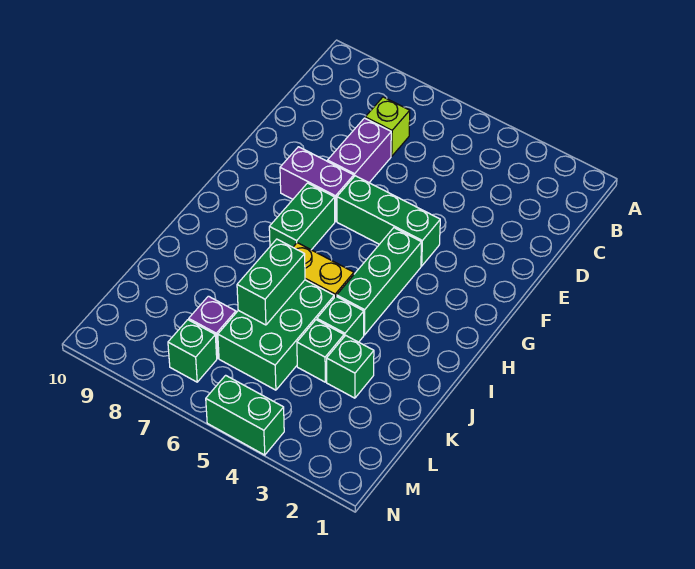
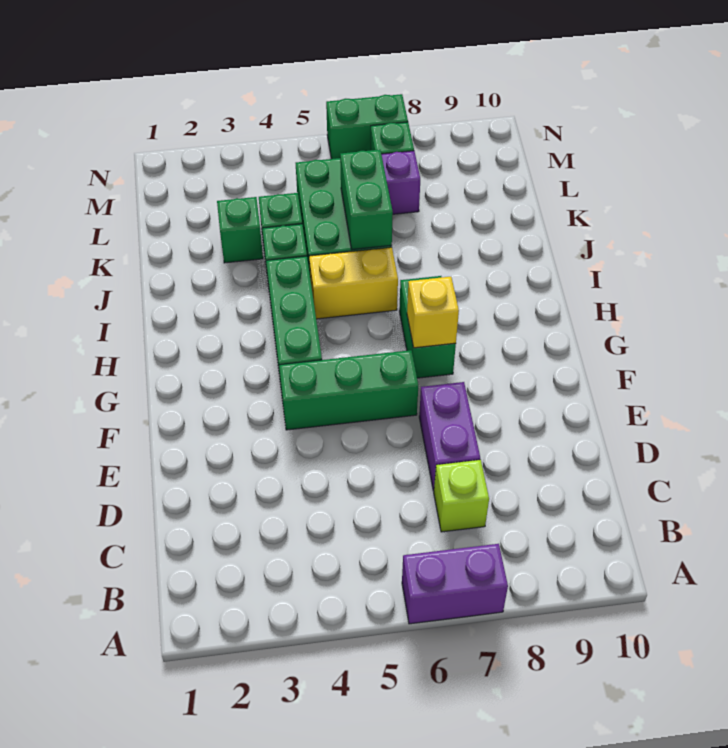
purple 1x2 brick [280,147,354,221] -> purple 1x2 brick moved to [402,544,508,624]
none -> yellow 1x1 brick [407,277,459,348]
green 1x2 brick [206,375,284,455] -> green 1x2 brick moved to [326,94,408,159]

